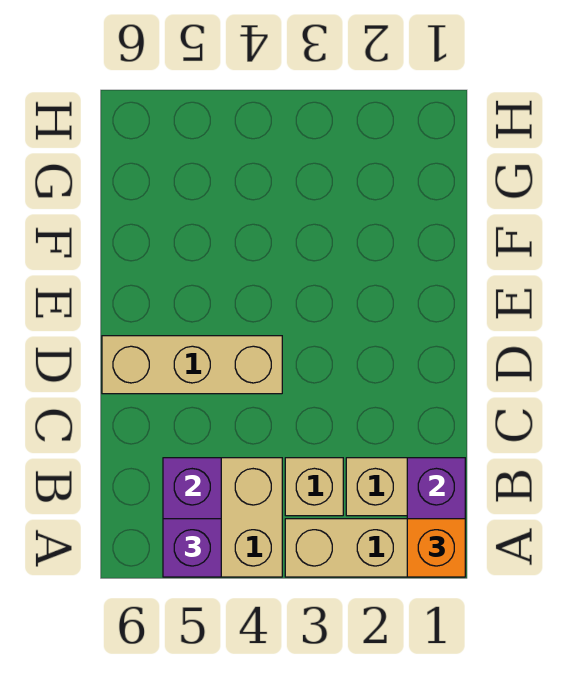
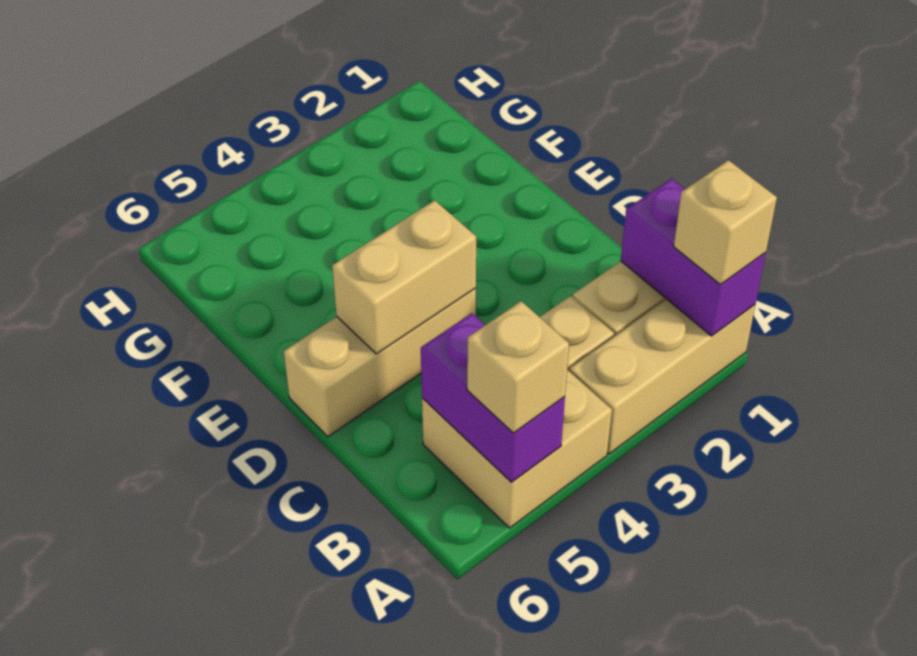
orange 1x1 brick [407,519,465,577] -> tan 1x1 brick [674,160,777,285]
purple 1x1 brick [163,519,221,577] -> tan 1x1 brick [467,301,569,433]
none -> tan 1x2 brick [332,200,476,354]

